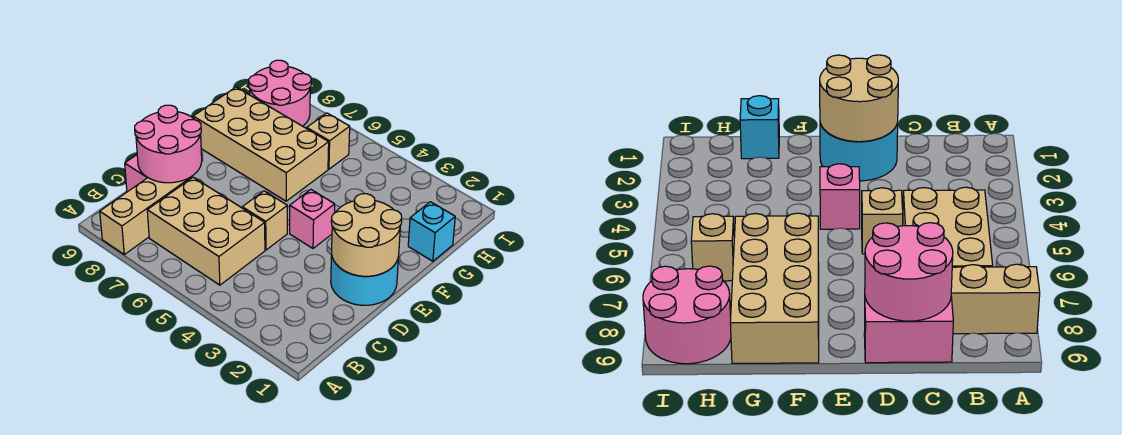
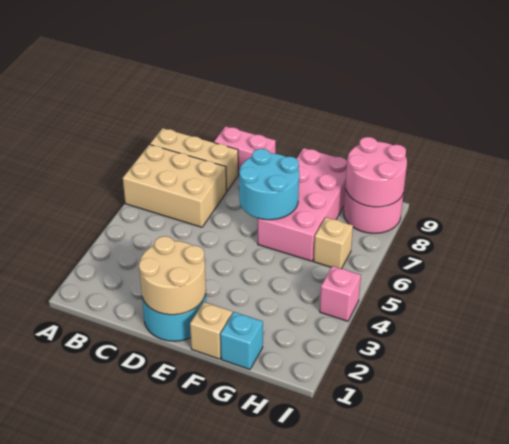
tan 2x3 brick [147,177,265,285] -> tan 2x3 brick turned to [123,144,227,227]
pink 2x2 round brick [135,105,202,183] -> pink 2x2 round brick moved to [346,137,407,207]
tan 1x1 brick [242,191,287,250] -> tan 1x1 brick moved to [190,302,232,359]
pink 1x1 brick [290,190,335,248] -> pink 1x1 brick moved to [320,266,361,321]
none -> cyan 2x2 round brick [239,149,299,220]
tan 2x4 brick [193,87,329,201] -> pink 2x4 brick [258,148,347,261]

